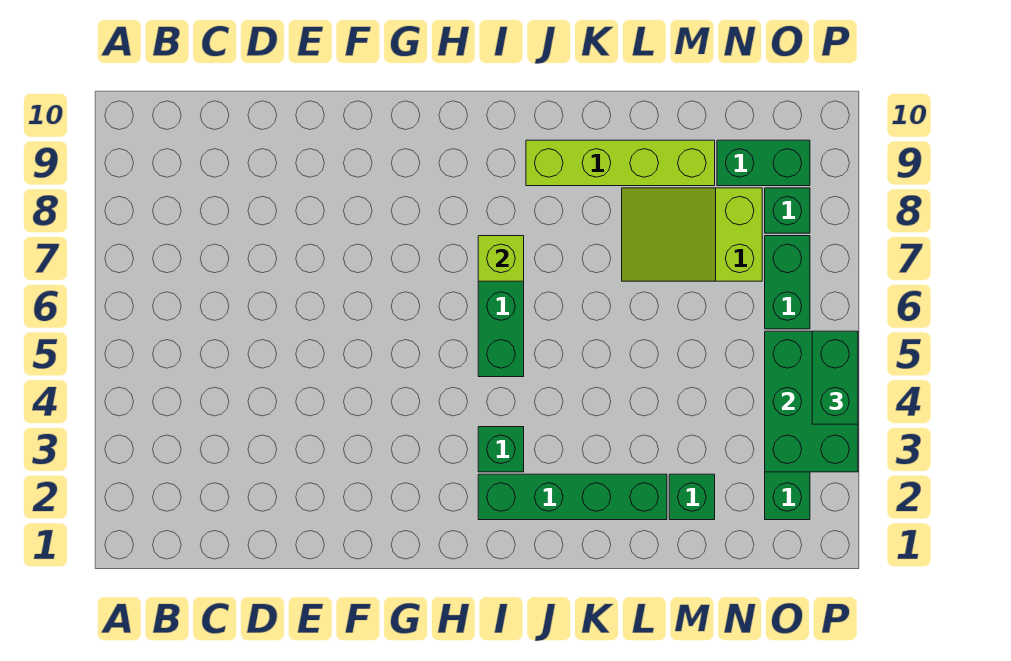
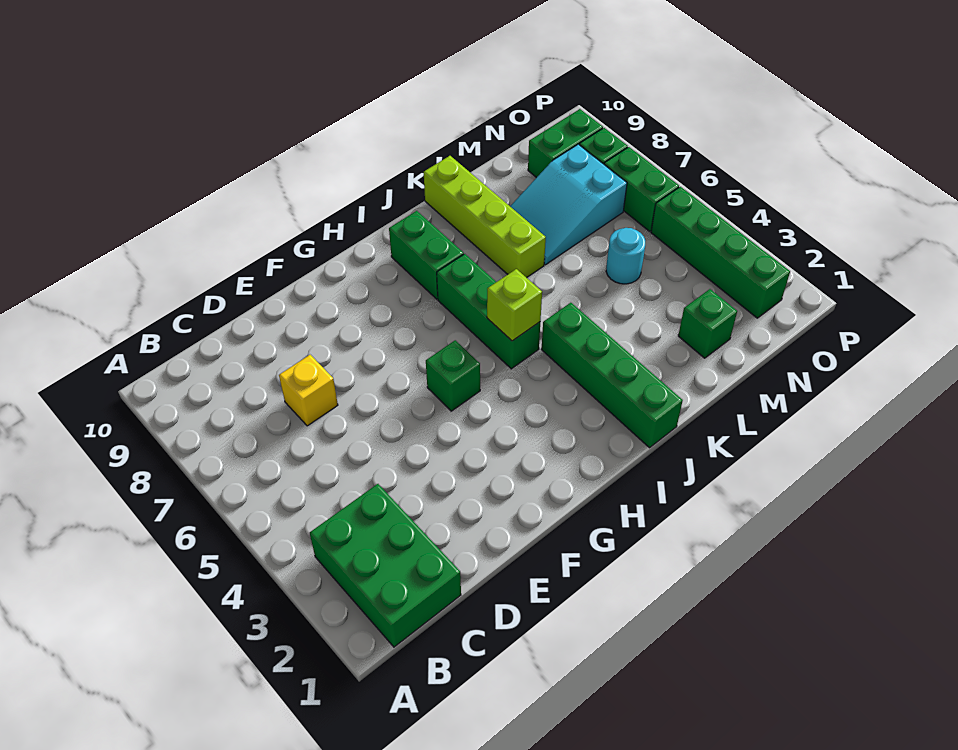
none -> yellow 1x1 brick [279,355,338,426]
green 1x4 brick [478,474,667,520] -> green 1x4 brick turned to [541,303,683,448]
green 1x1 brick [478,427,524,472] -> green 1x1 brick moved to [426,340,480,411]
lime 1x1 brick [478,236,524,281] -> lime 1x1 brick moved to [487,269,542,341]
lime 1x4 brick [526,140,715,186] -> lime 1x4 brick turned to [424,156,546,278]
lime 2x3 slope [622,188,762,281] -> cyan 2x3 slope [510,144,627,265]
none -> cyan 1x1 round brick [606,228,645,284]
green 2x3 brick [765,331,858,472] -> green 2x3 brick moved to [310,484,461,647]
green 1x2 brick [812,331,858,424] -> green 1x2 brick moved to [389,211,464,299]

